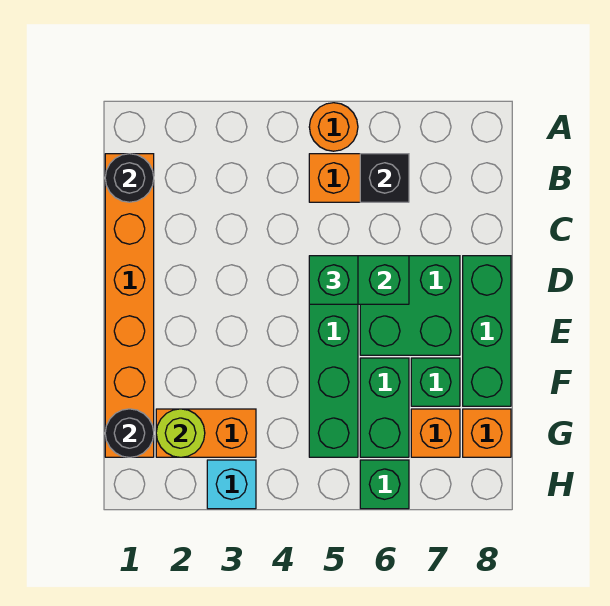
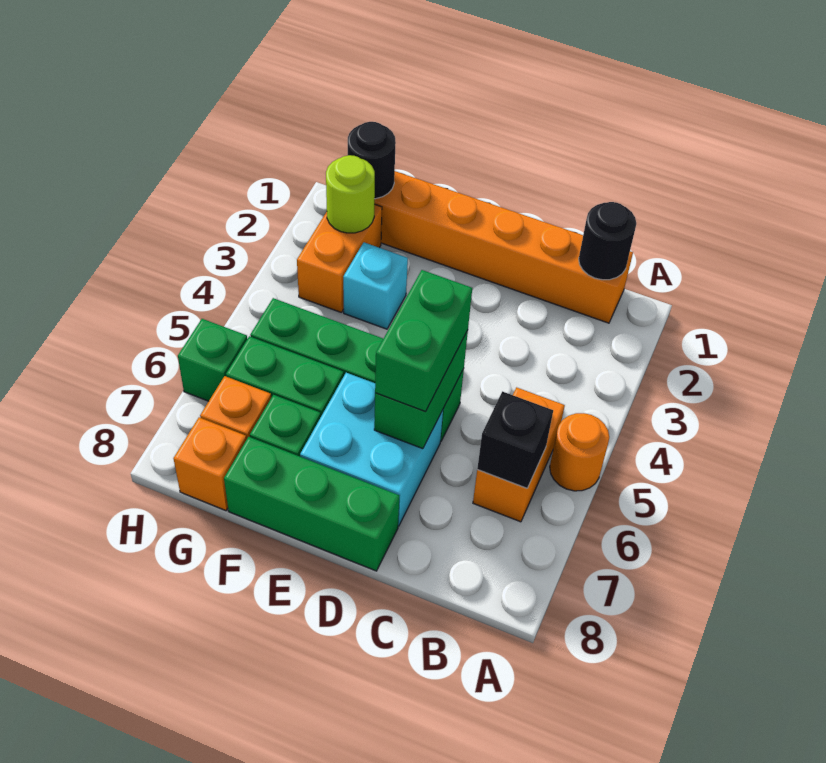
green 1x1 brick [309,256,358,304] -> green 1x2 brick [375,270,472,412]
green 2x2 brick [360,256,460,355] -> cyan 2x2 brick [300,373,443,526]
cyan 1x1 brick [207,460,256,509] -> cyan 1x1 brick moved to [343,242,408,329]

